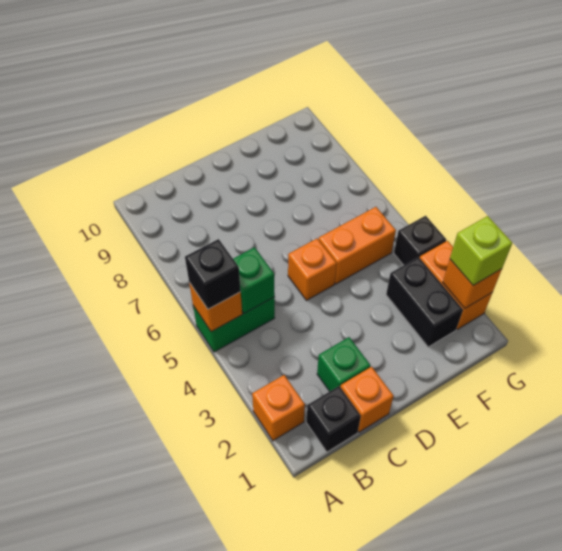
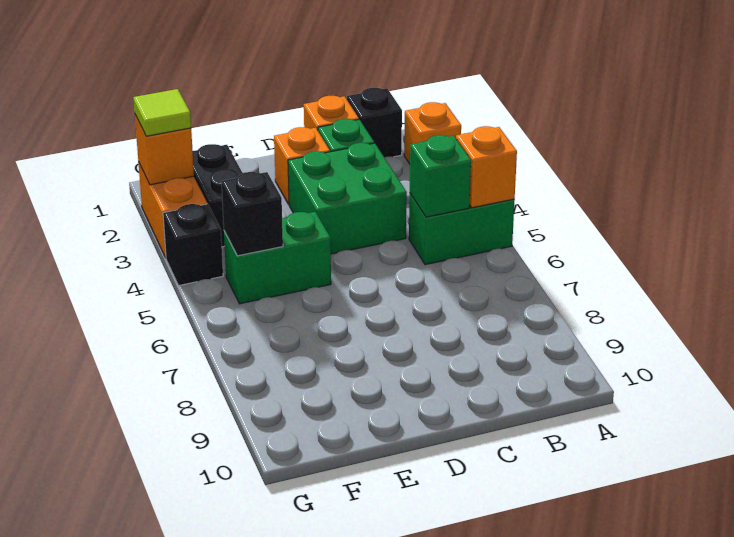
black 1x1 brick [185,239,241,309] -> black 1x1 brick moved to [221,172,283,256]
none -> green 2x2 brick [288,143,407,254]
orange 1x1 brick [288,239,337,300] -> orange 1x1 brick moved to [274,127,330,204]
orange 1x2 brick [319,207,396,284] -> green 1x2 brick [224,212,331,304]
lime 1x1 brick [450,216,512,285] -> lime 1x1 tile [133,89,191,136]

